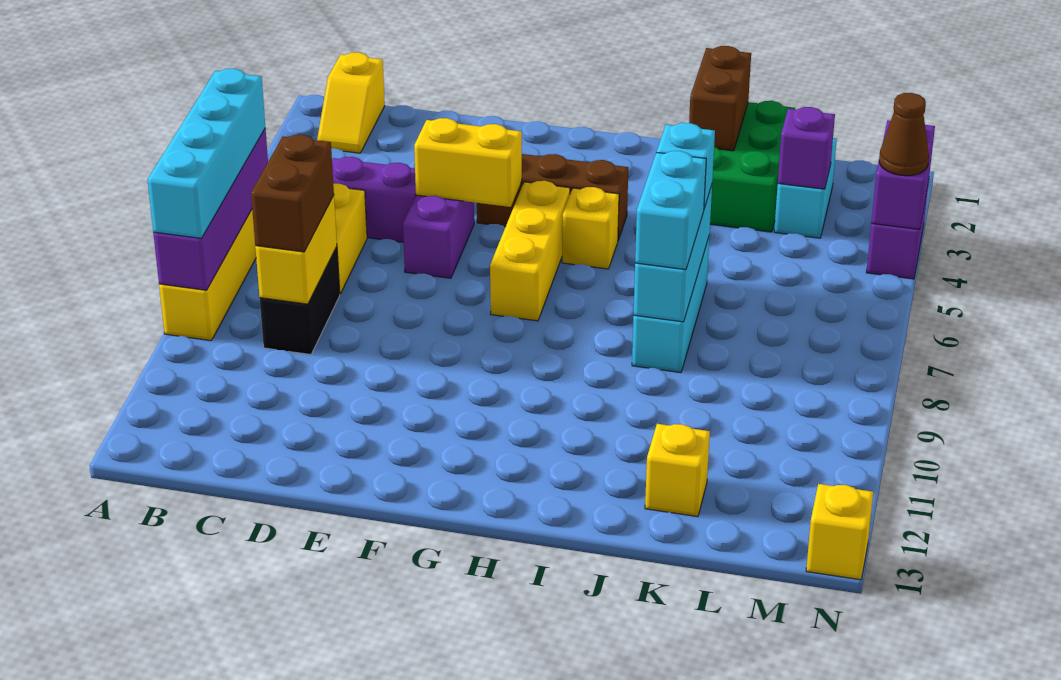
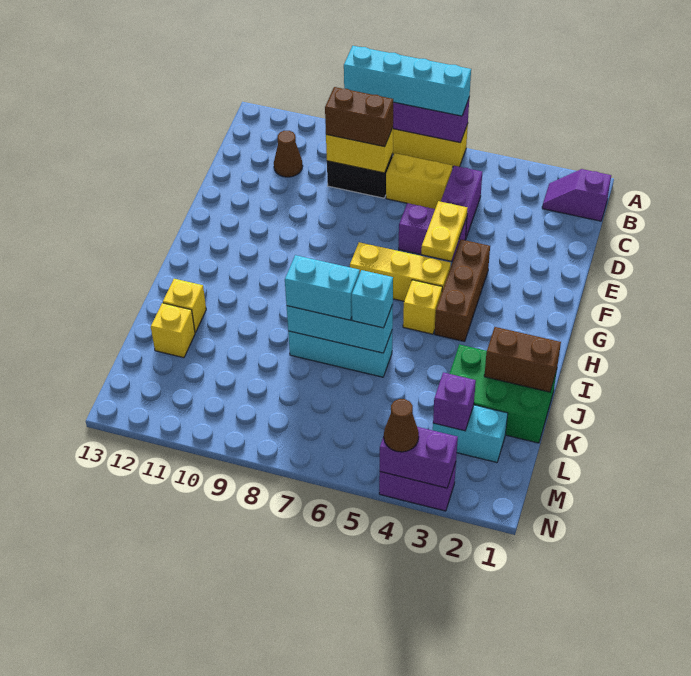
yellow 1x2 slope [317,52,385,153] -> purple 1x2 slope [542,169,611,221]
none -> brown 1x1 cone [274,131,303,177]
yellow 1x2 brick [414,118,522,207] -> yellow 1x2 plate [421,201,467,261]
yellow 1x1 brick [806,484,873,580] -> yellow 1x1 brick moved to [163,279,206,333]

